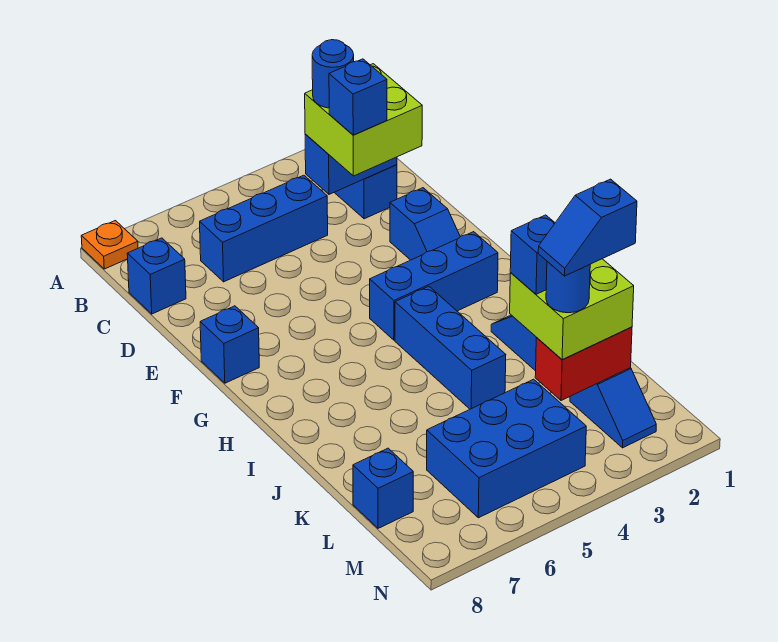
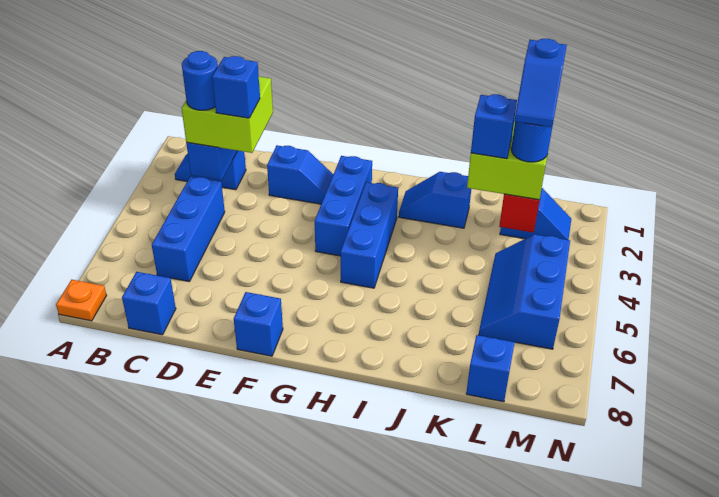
blue 1x3 brick [395,286,506,409] -> blue 1x3 brick turned to [341,182,398,288]
blue 2x3 brick [427,379,586,518] -> blue 2x3 slope [479,234,570,349]

